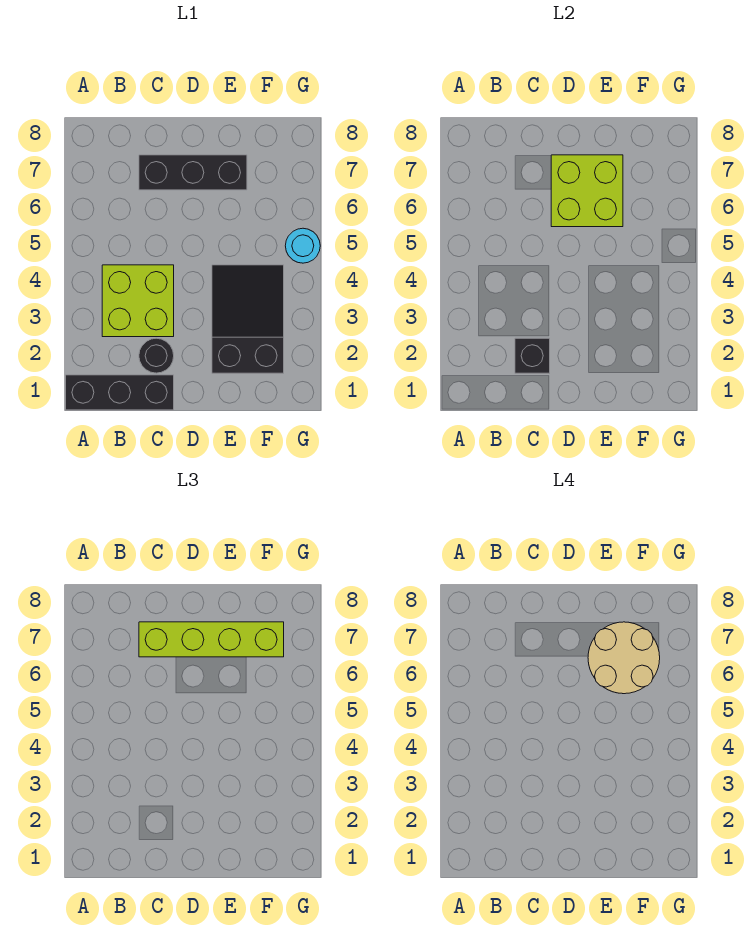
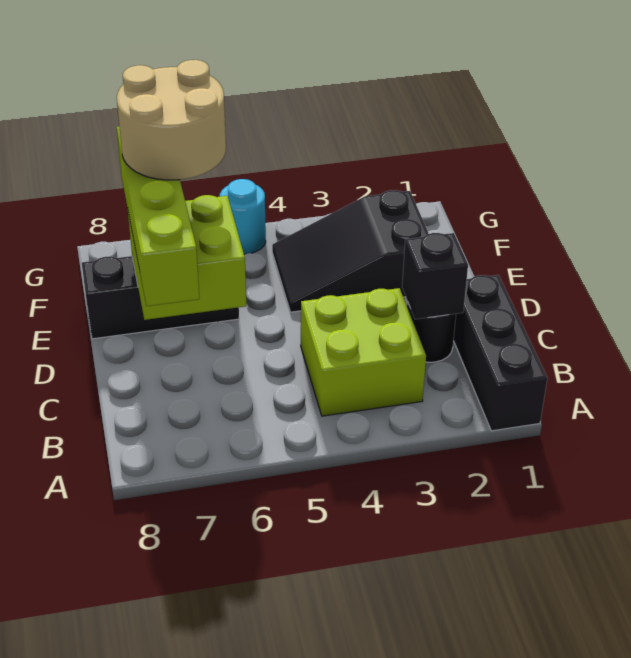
black 1x3 brick [139,155,247,190] -> black 1x3 brick turned to [82,256,239,339]

